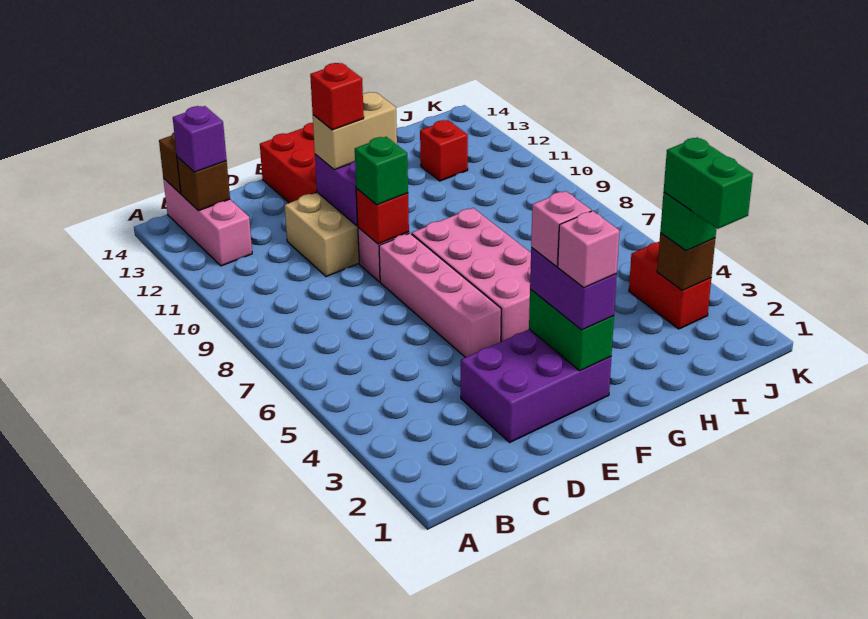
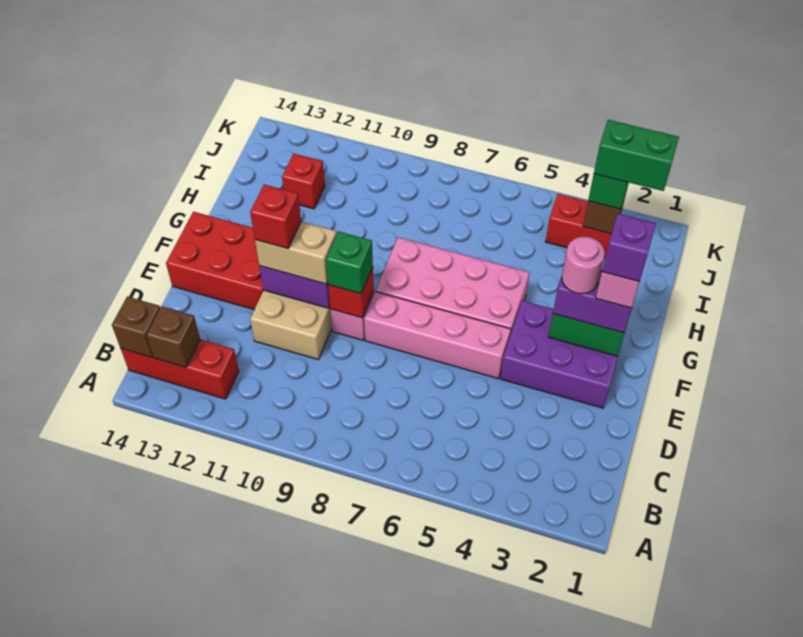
pink 1x3 brick [163,178,252,266] -> red 1x3 brick [121,339,239,399]
purple 1x1 brick [173,106,227,172] -> purple 1x1 brick moved to [602,214,656,282]
purple 2x3 brick [461,329,611,442] -> purple 2x3 brick turned to [500,301,618,408]
tan 1x2 brick [313,92,397,170] -> tan 1x2 brick turned to [255,222,337,284]
pink 1x1 brick [531,191,591,266] -> pink 1x1 round brick [562,237,605,294]

